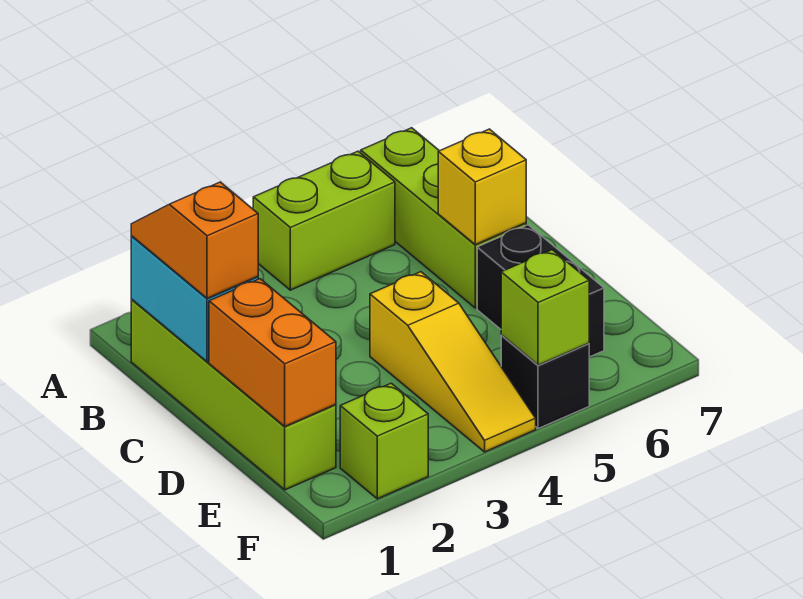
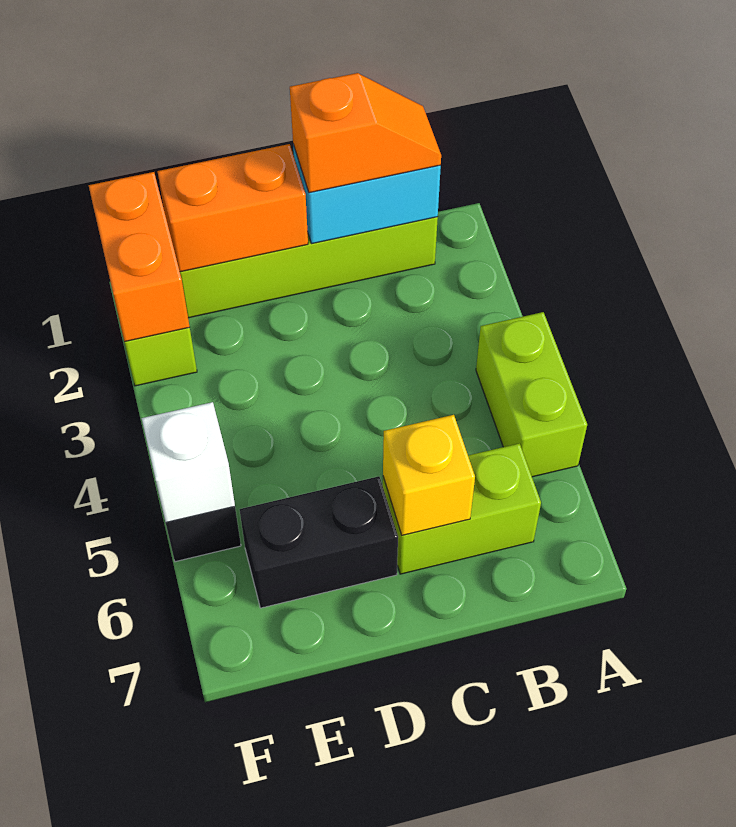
lime 1x3 brick [361,128,526,308] -> lime 1x2 brick [383,443,541,574]
yellow 1x3 slope [370,272,536,452] -> none
none -> orange 1x2 brick [89,172,190,342]
lime 1x1 brick [501,250,589,365] -> white 1x1 brick [142,402,235,522]

